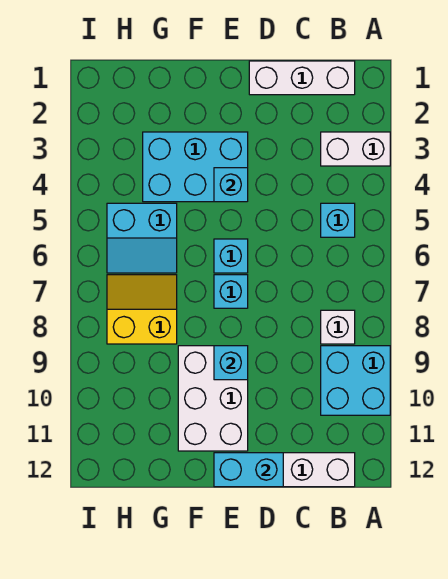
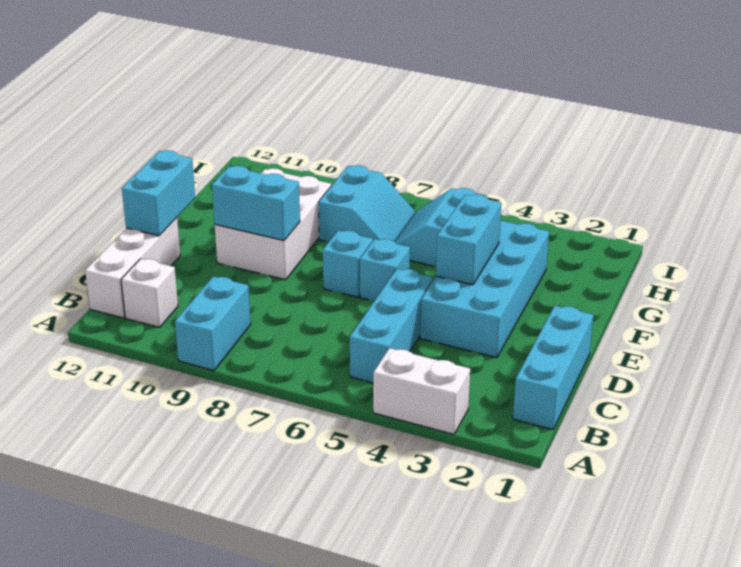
white 1x2 brick [321,132,390,166] -> white 1x2 brick turned to [373,348,470,434]
cyan 2x2 brick [321,346,390,415] -> cyan 1x2 brick [175,277,251,371]
white 1x3 brick [249,61,355,95] -> cyan 1x3 brick [513,306,593,430]
cyan 1x1 brick [321,203,355,237] -> cyan 1x3 brick [350,269,433,383]
white 1x1 brick [321,310,355,344] -> white 1x1 brick moved to [121,259,178,327]
cyan 2x3 brick [143,132,248,202] -> cyan 2x4 brick [420,221,549,358]
cyan 1x1 brick [214,168,248,202] -> cyan 1x2 brick [436,195,501,285]
white 2x3 brick [178,346,248,451] -> white 2x3 brick turned to [215,168,331,280]
cyan 1x1 brick [214,346,248,380] -> cyan 1x2 brick [212,166,300,241]
yellow 2x2 slope [107,275,177,344] -> cyan 2x2 slope [318,165,415,242]

